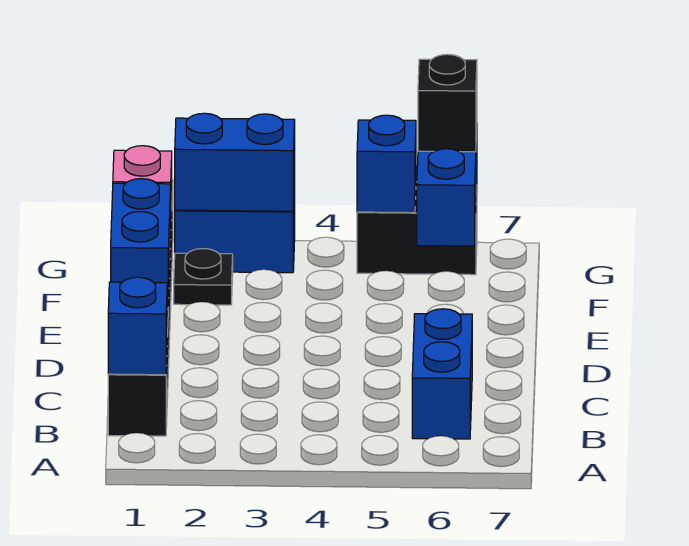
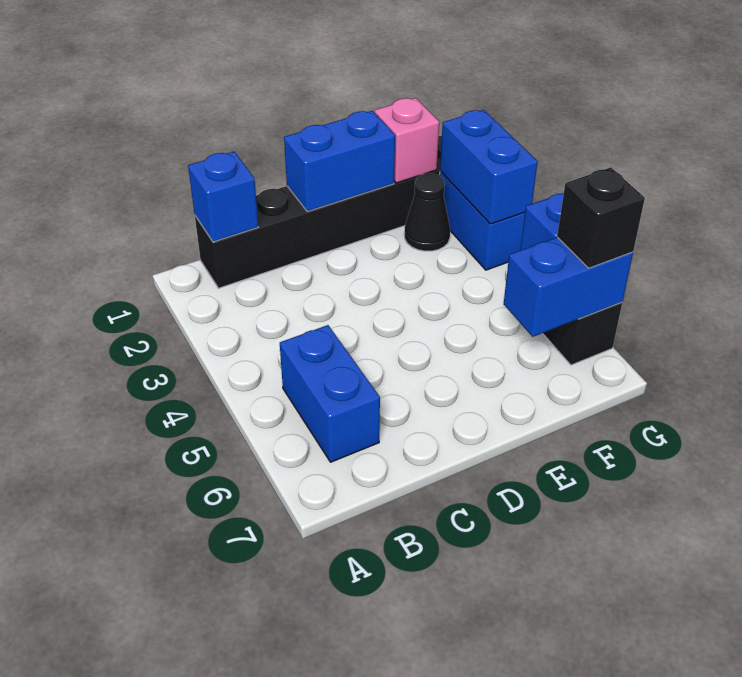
blue 1x2 brick [412,309,472,439] -> blue 1x2 brick turned to [280,325,380,462]
black 1x1 plate [174,249,233,305] -> black 1x1 cone [404,174,450,251]

